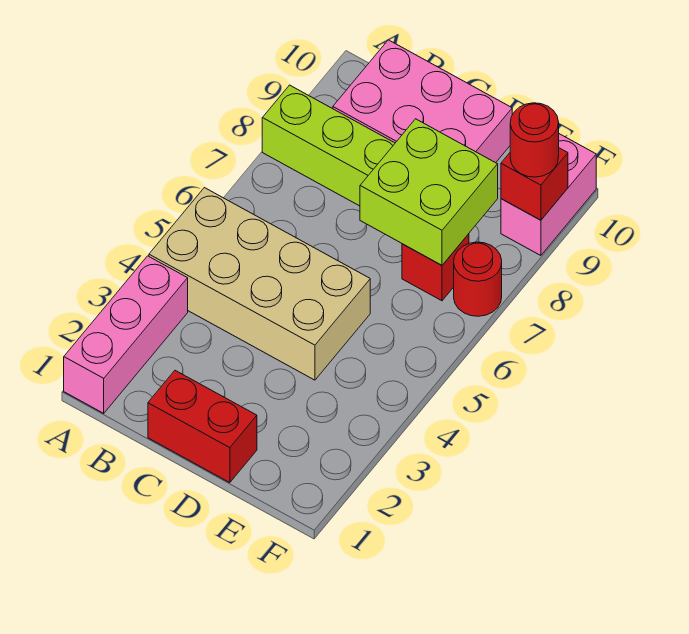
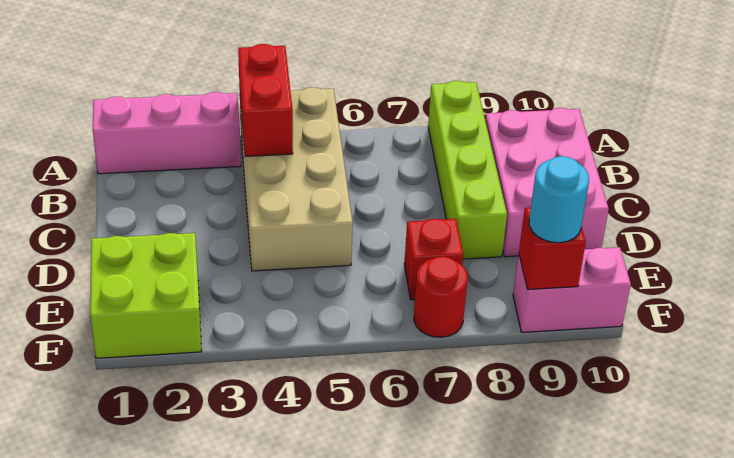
red 1x2 brick [148,371,257,483] -> red 1x2 brick moved to [238,44,293,156]
lime 2x2 brick [360,119,498,265] -> lime 2x2 brick moved to [90,233,202,358]
red 1x1 round brick [510,103,559,177] -> cyan 1x1 round brick [529,156,589,243]

